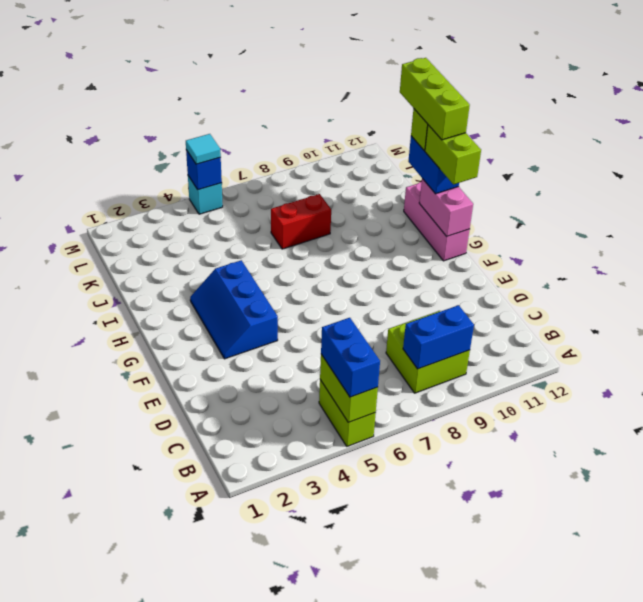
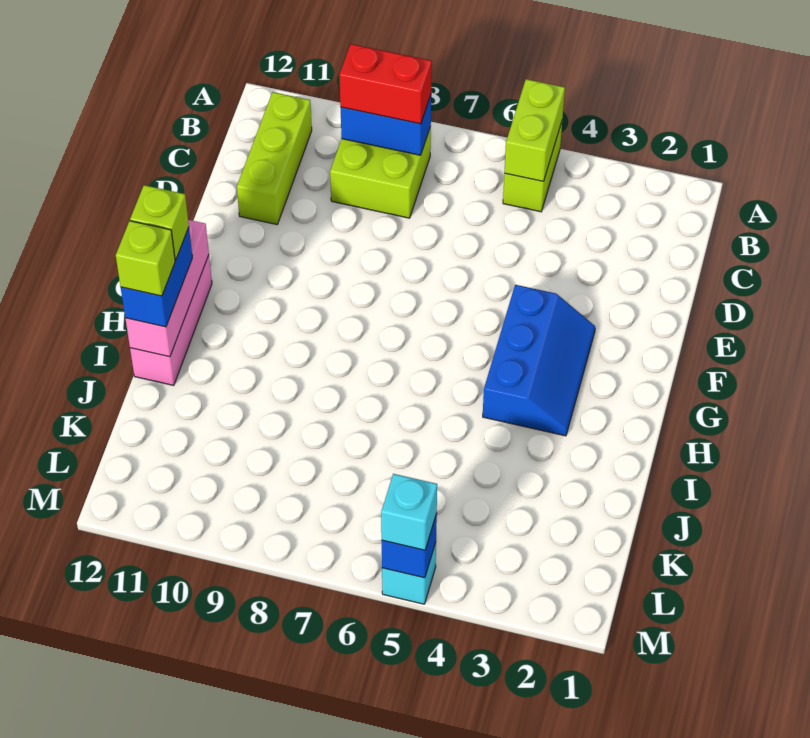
blue 1x2 brick [321,318,380,397] -> none
pink 1x2 brick [419,179,473,236] -> pink 1x3 brick [125,220,209,357]
lime 1x2 brick [425,125,481,184] -> lime 1x1 brick [130,185,189,260]
lime 1x3 brick [400,58,470,140] -> lime 1x3 brick moved to [237,92,312,225]
red 1x2 brick [271,194,331,249] -> red 1x2 brick moved to [339,44,432,124]
cyan 1x1 tile [186,134,221,164] -> cyan 1x1 brick [381,474,437,550]

